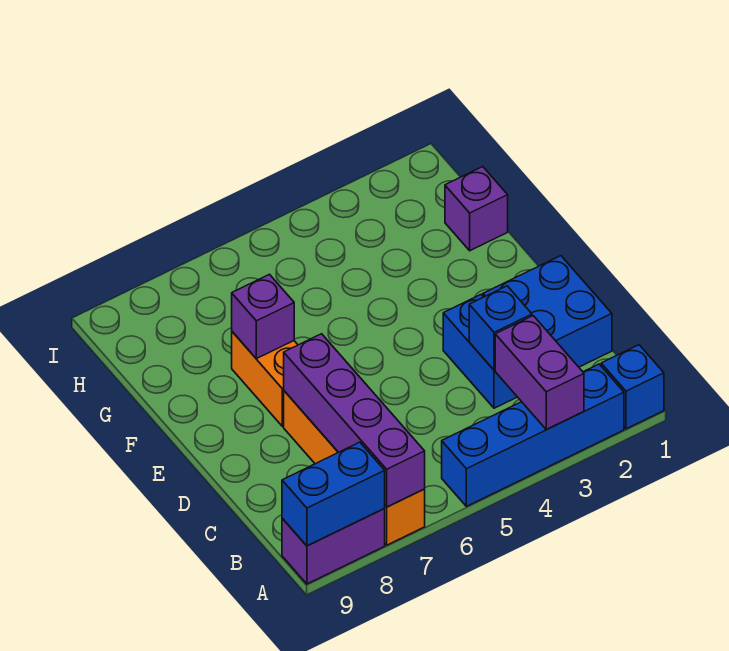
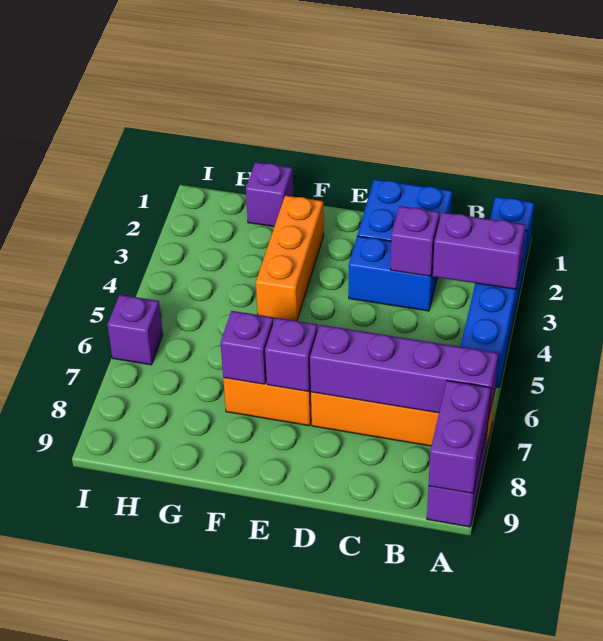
blue 1x2 brick [282,442,385,546] -> purple 1x2 brick [428,381,491,494]
blue 1x1 brick [469,286,532,370] -> purple 1x1 brick [391,206,440,276]
none -> purple 1x1 brick [265,318,318,392]
none -> orange 1x3 brick [256,195,324,321]
none -> purple 1x1 brick [108,295,163,365]

